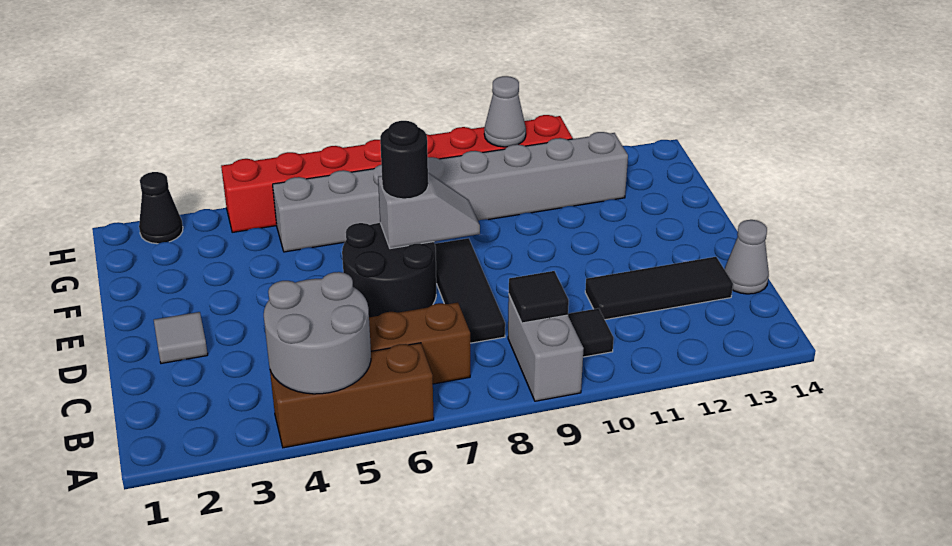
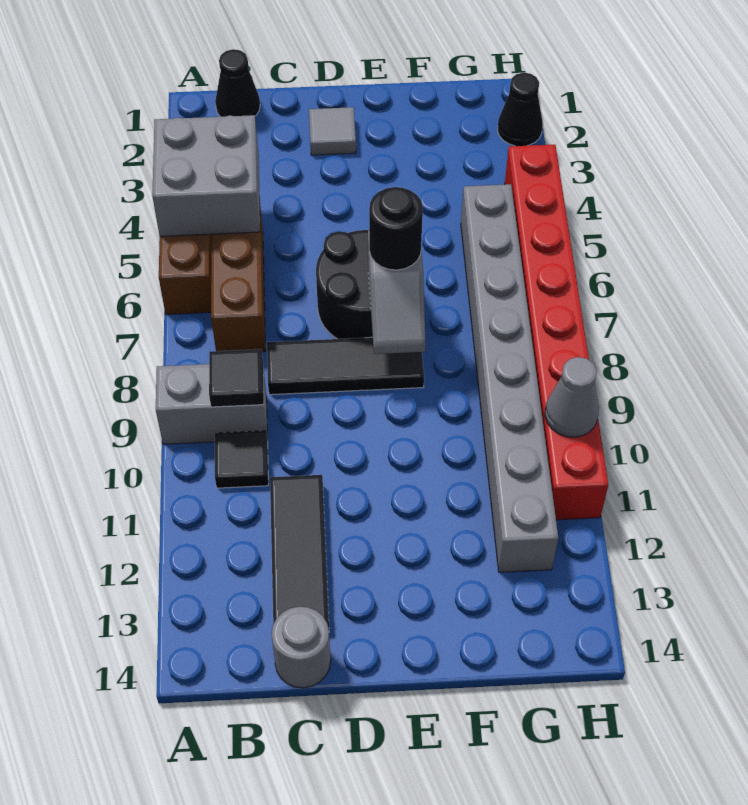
grey 2x2 round brick [264,272,371,394] -> grey 2x2 brick [152,115,260,236]
none -> black 1x1 cone [215,49,260,117]
grey 1x1 cone [725,220,769,294] -> grey 1x1 round brick [271,607,331,688]

